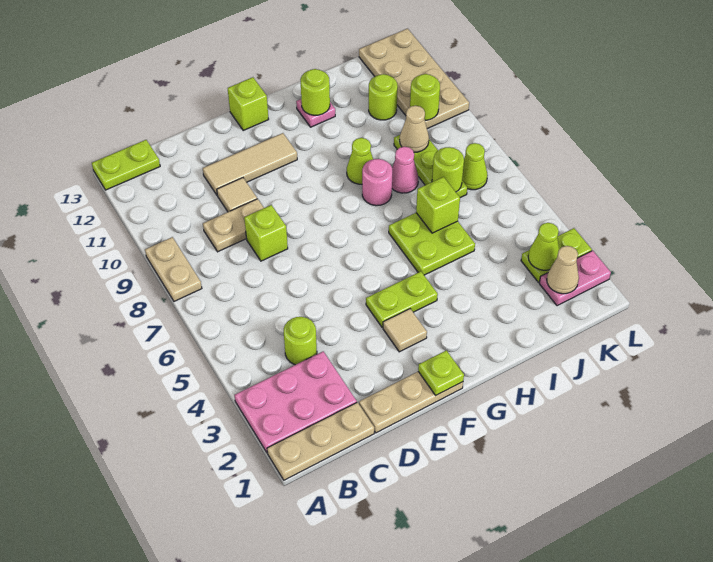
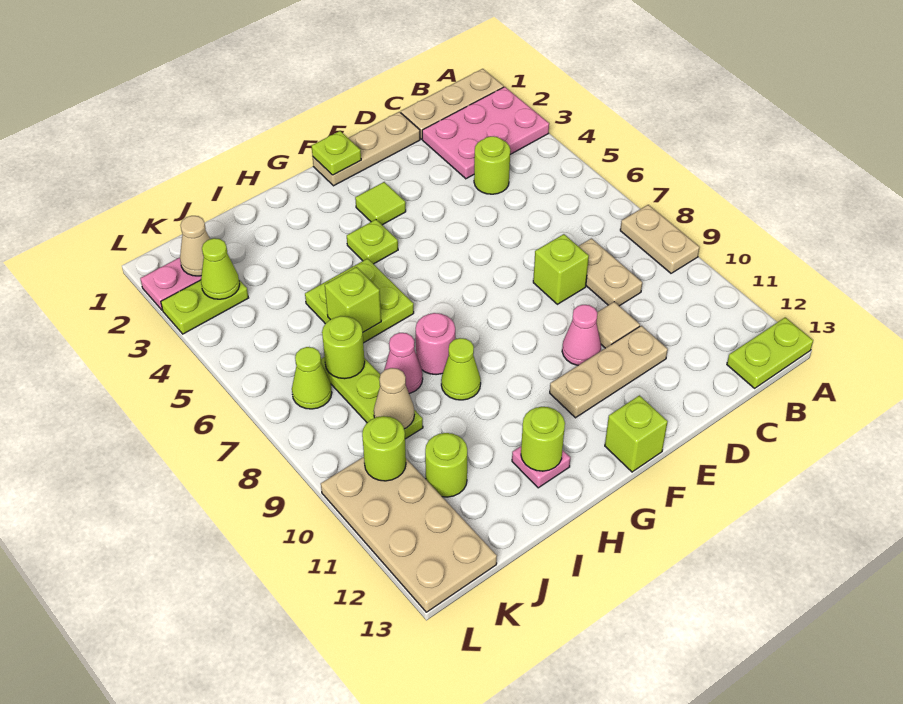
tan 1x2 plate [203,199,264,252] -> tan 1x2 plate turned to [578,238,642,306]
tan 1x3 tile [203,133,297,195] -> tan 1x3 plate [550,326,668,418]
none -> pink 1x1 cone [562,305,601,365]
tan 1x1 tile [383,309,427,352] -> lime 1x1 tile [355,182,406,225]
lime 1x2 plate [366,272,438,327] -> lime 1x1 plate [347,220,398,264]

